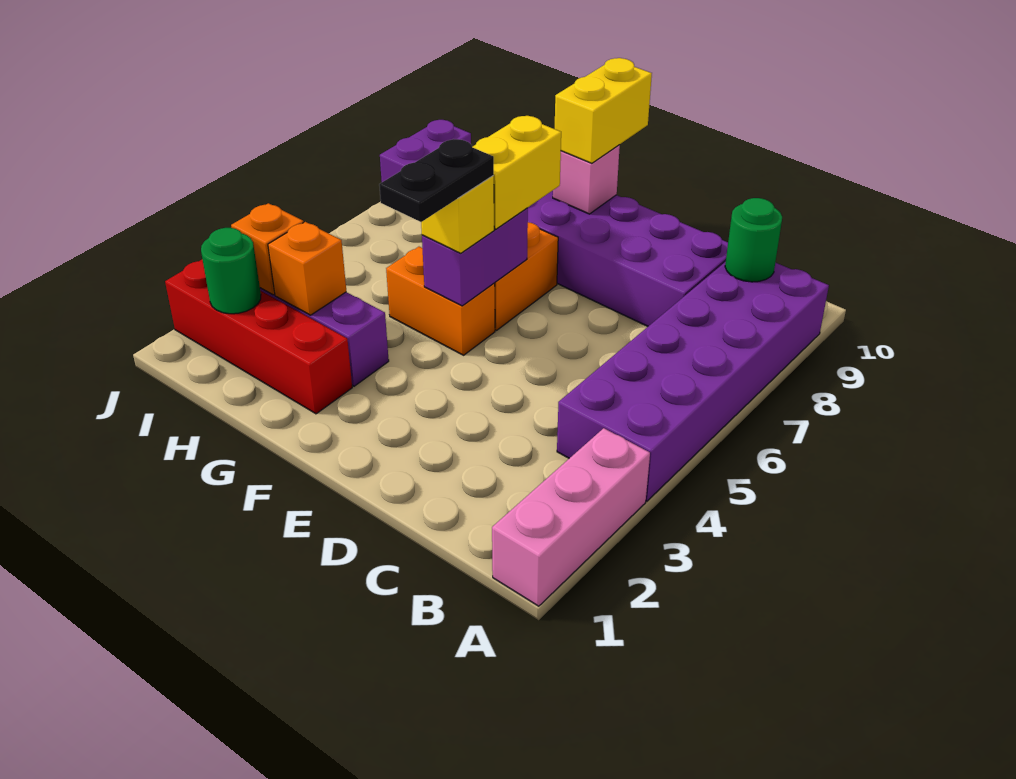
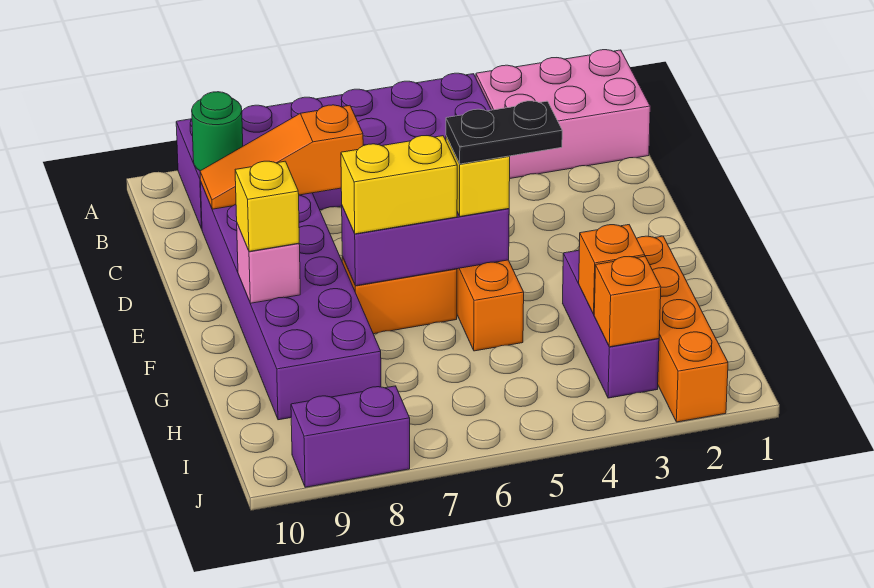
pink 1x3 brick [492,428,650,606] -> pink 2x3 brick [476,50,650,178]
none -> orange 1x3 slope [200,105,363,209]
purple 1x2 brick [422,208,528,306] -> purple 1x3 brick [342,206,509,286]
yellow 1x2 brick [555,58,652,163] -> yellow 1x1 brick [235,161,299,251]
red 1x4 brick [165,260,352,414] -> orange 1x4 brick [637,236,728,422]
green 1x1 round brick [201,228,261,314] -> none

